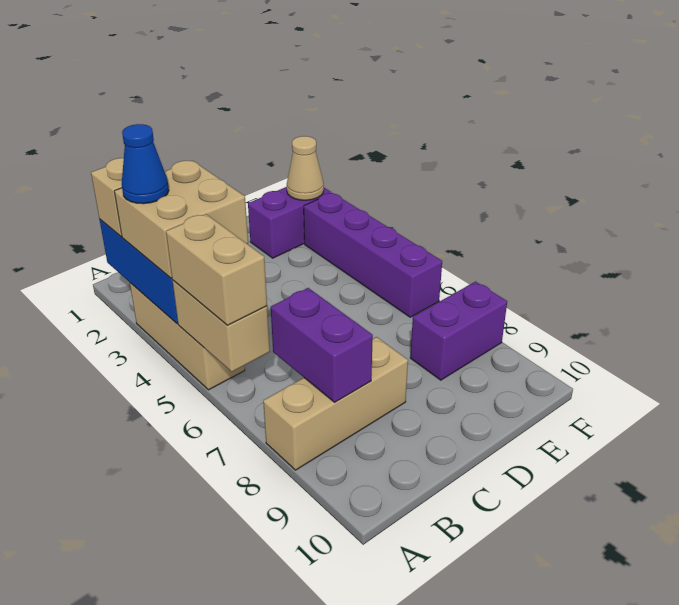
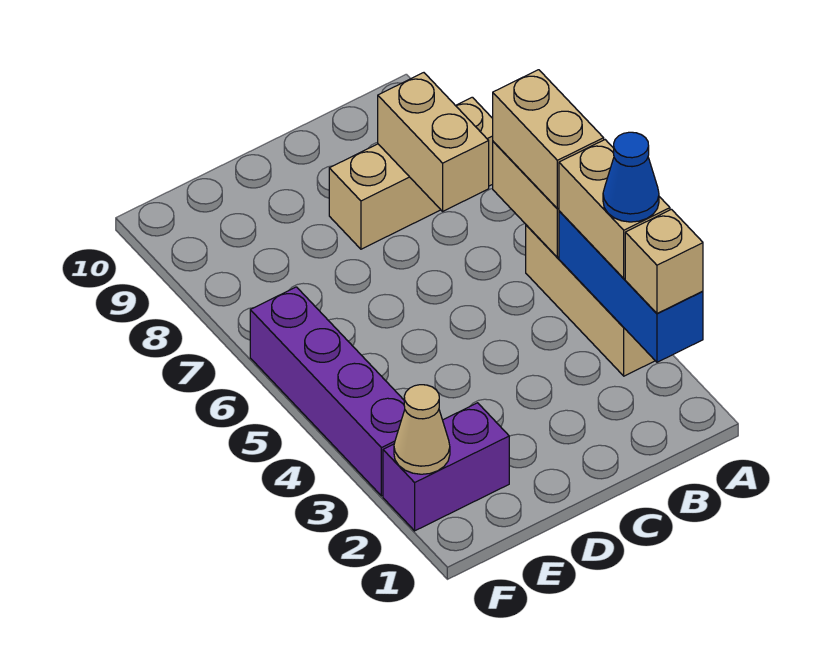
tan 2x2 brick [115,161,248,278] -> tan 1x2 brick [559,140,670,278]
purple 1x2 brick [271,288,373,402] -> tan 1x2 brick [378,73,489,211]
purple 1x2 brick [410,282,507,380] -> none

